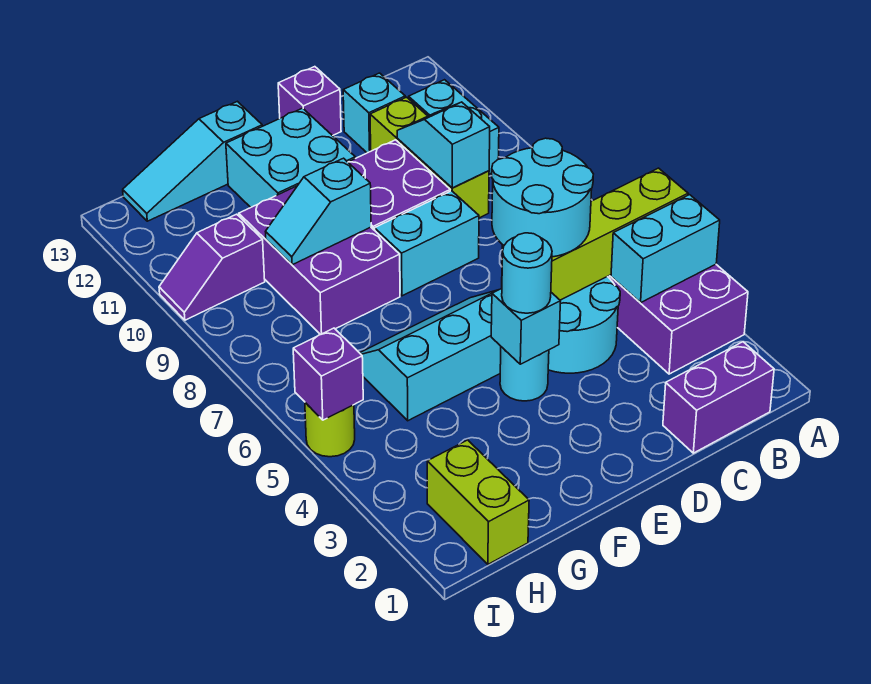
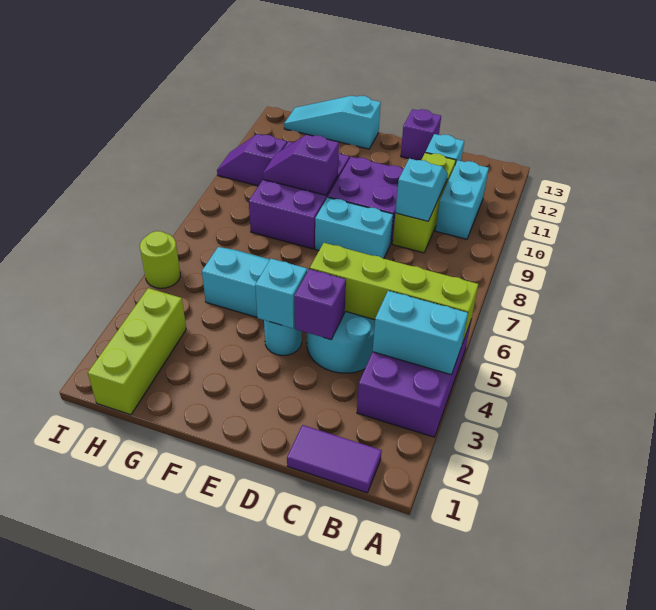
purple 1x2 brick [663,342,774,453] -> purple 1x2 tile [287,425,382,493]
cyan 2x2 round brick [492,138,593,257] -> none
cyan 1x1 round brick [502,233,552,313] -> none
cyan 2x2 brick [226,108,355,207] -> none
cyan 1x2 slope [266,158,371,265] -> purple 1x2 slope [263,135,339,195]
lime 1x2 brick [427,440,529,564] -> lime 1x3 brick [88,288,186,415]
purple 1x1 brick [293,328,363,420] -> purple 1x1 brick moved to [294,269,346,340]

